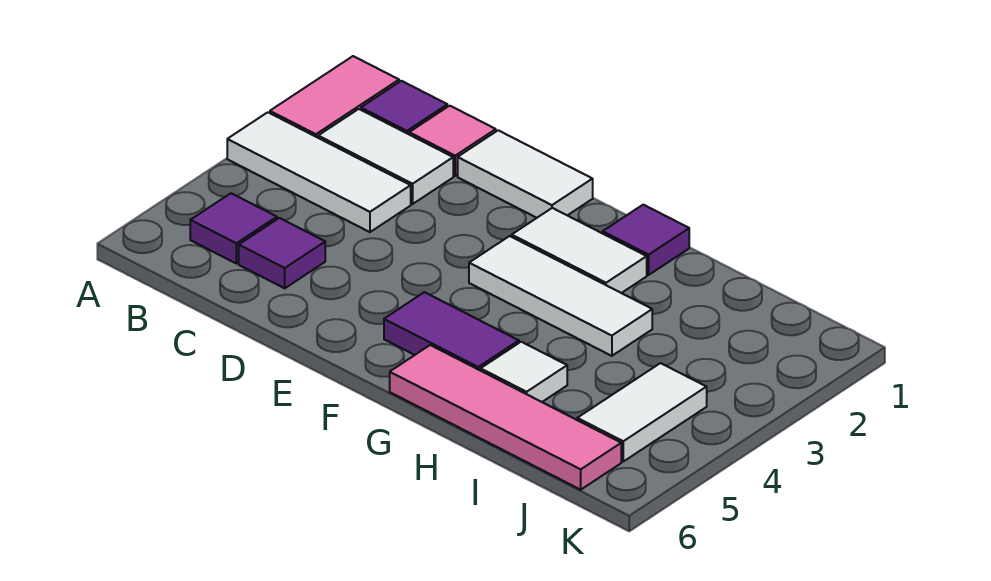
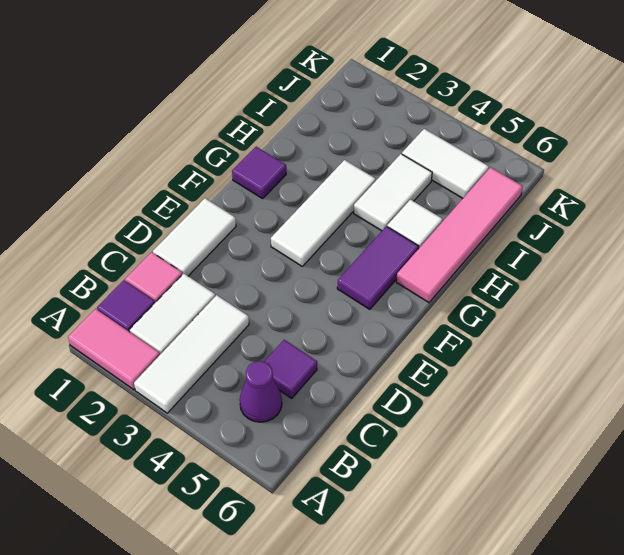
purple 1x1 tile [190,193,277,264] -> purple 1x1 cone [240,361,282,422]
white 1x2 tile [512,208,647,293] -> white 1x2 tile moved to [354,154,432,231]

